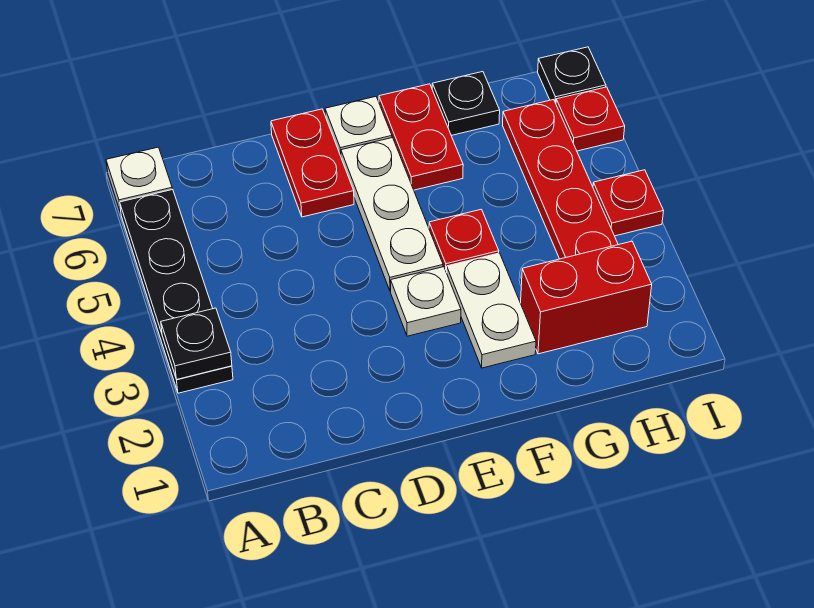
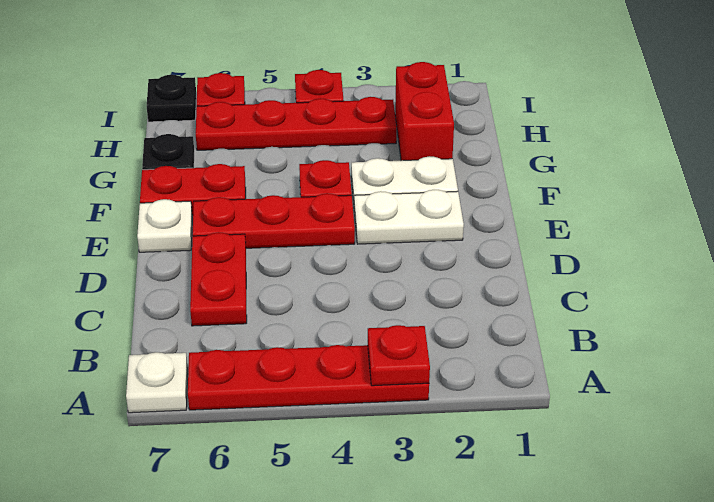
black 1x4 plate [120,189,233,393] -> red 1x4 plate [188,345,429,410]
black 1x1 plate [161,308,232,380] -> red 1x1 plate [368,325,430,386]
red 1x2 plate [271,109,354,217] -> red 1x2 plate turned to [190,232,247,326]
white 1x1 plate [391,267,461,336] -> white 1x2 plate [354,190,464,244]
white 1x3 plate [341,138,443,291] -> red 1x3 plate [193,193,355,248]

